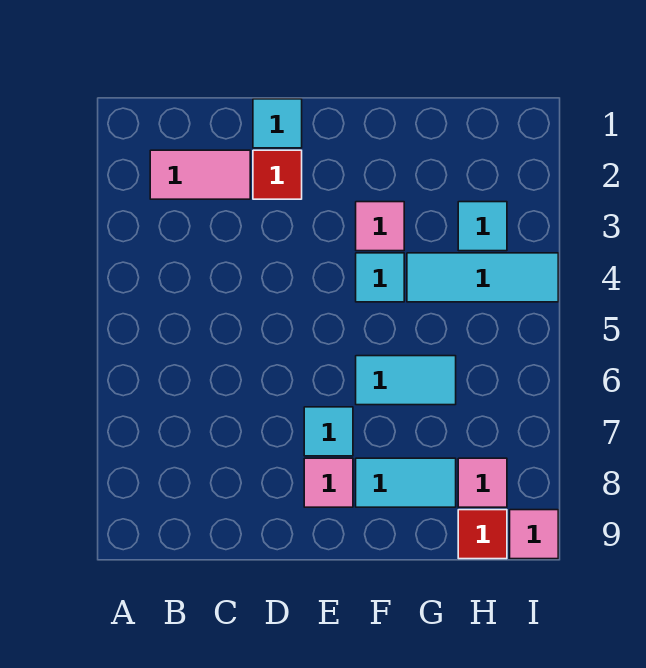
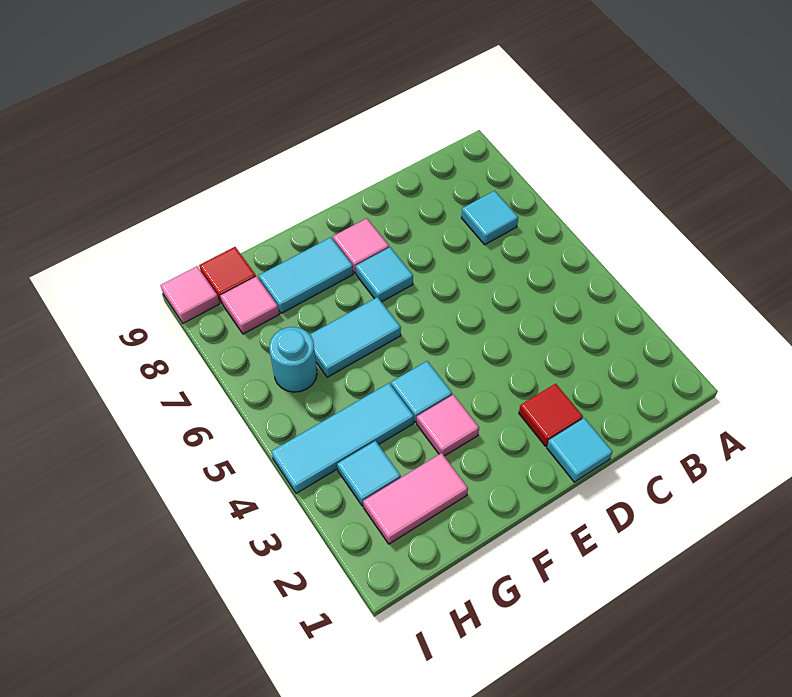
pink 1x2 tile [150,150,250,199] -> pink 1x2 tile moved to [363,453,468,544]
none -> cyan 1x1 tile [461,191,518,245]
none -> cyan 1x1 round brick [269,327,317,392]

